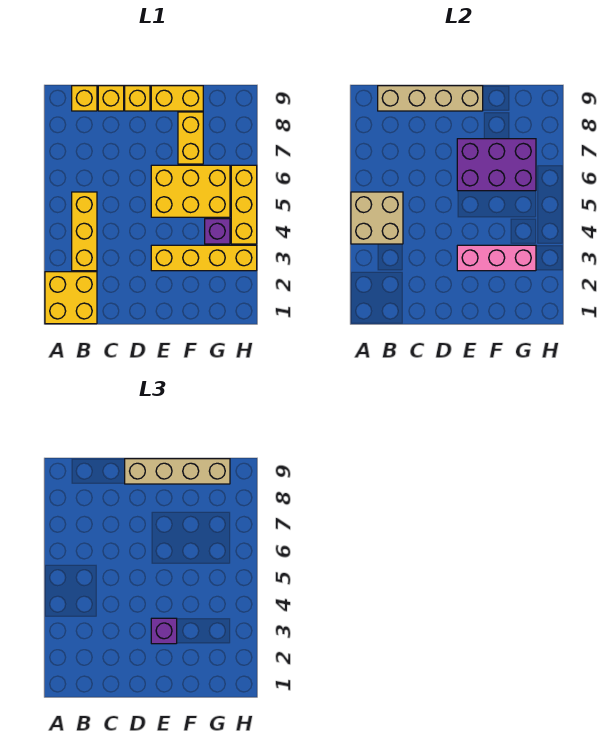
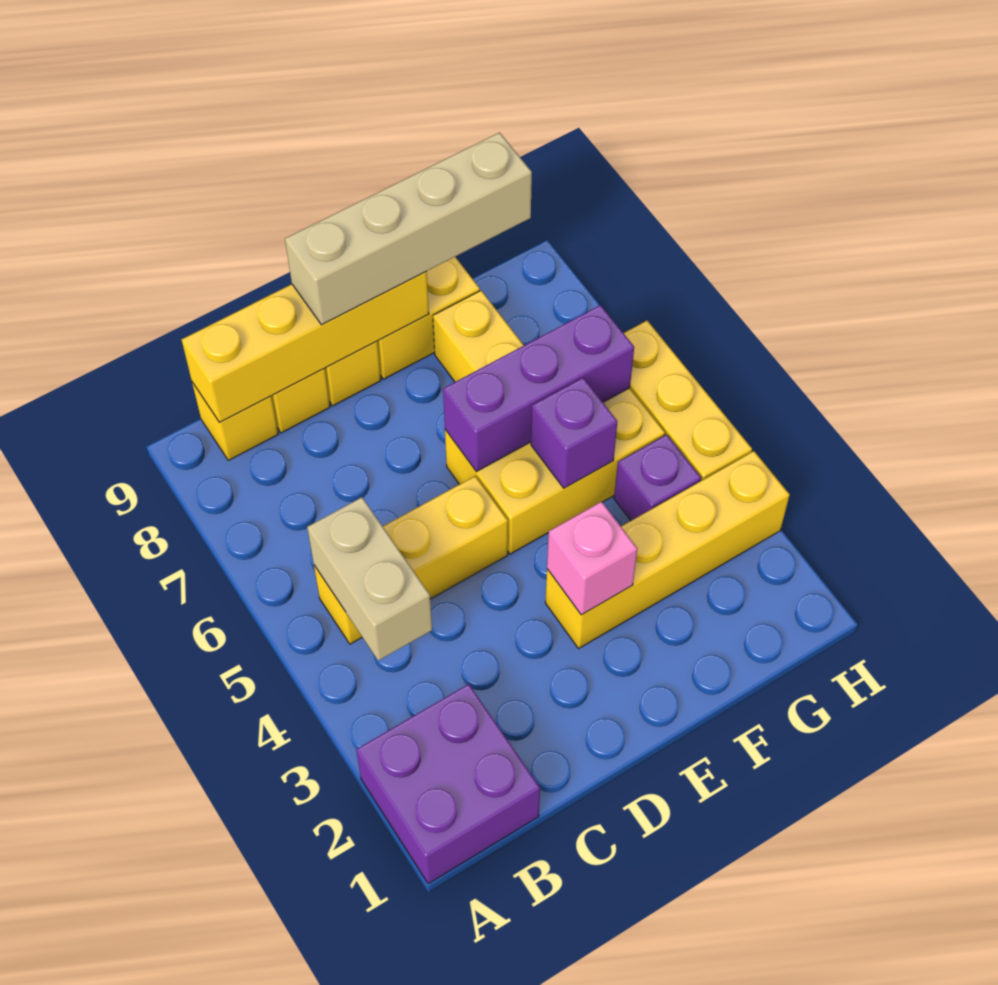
yellow 2x2 brick [45,272,97,324] -> purple 2x2 brick [356,684,540,884]
tan 2x2 brick [351,192,403,244] -> tan 1x2 brick [307,497,432,661]
yellow 1x3 brick [72,192,97,271] -> yellow 1x3 brick turned to [314,476,508,644]
tan 1x4 brick [378,86,483,111] -> yellow 1x4 brick [182,272,429,423]
pink 1x3 brick [457,245,536,271] -> pink 1x1 brick [547,502,637,615]
purple 1x1 brick [151,618,177,644] -> purple 1x1 brick moved to [531,378,617,488]
purple 2x3 brick [457,139,536,191] -> purple 1x3 brick [443,305,634,472]

